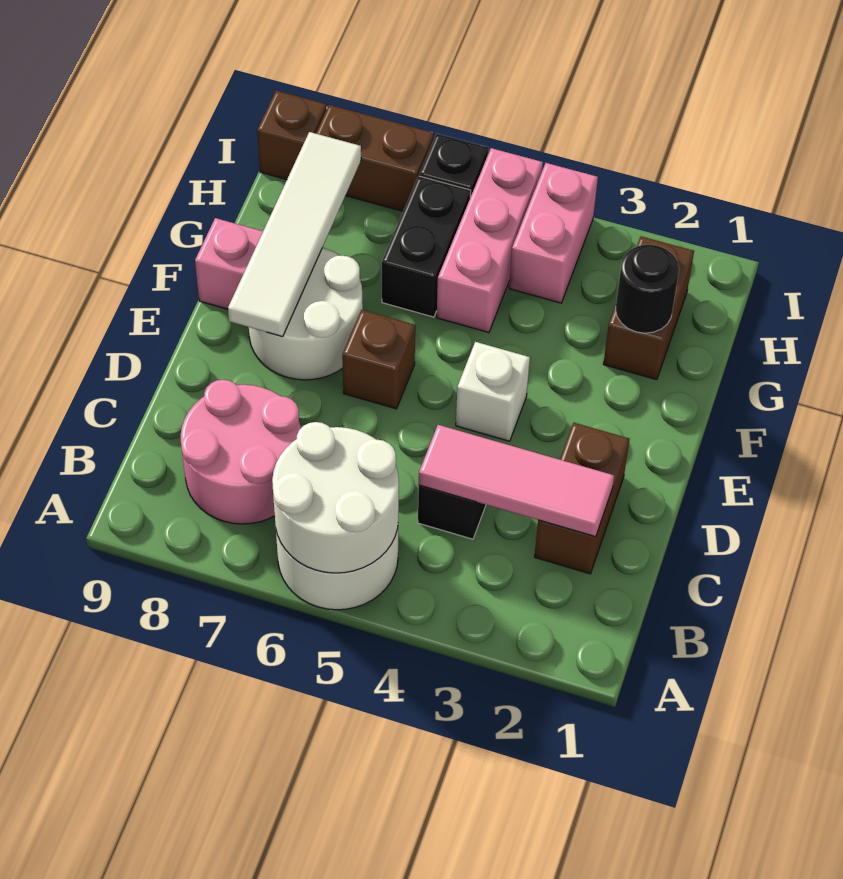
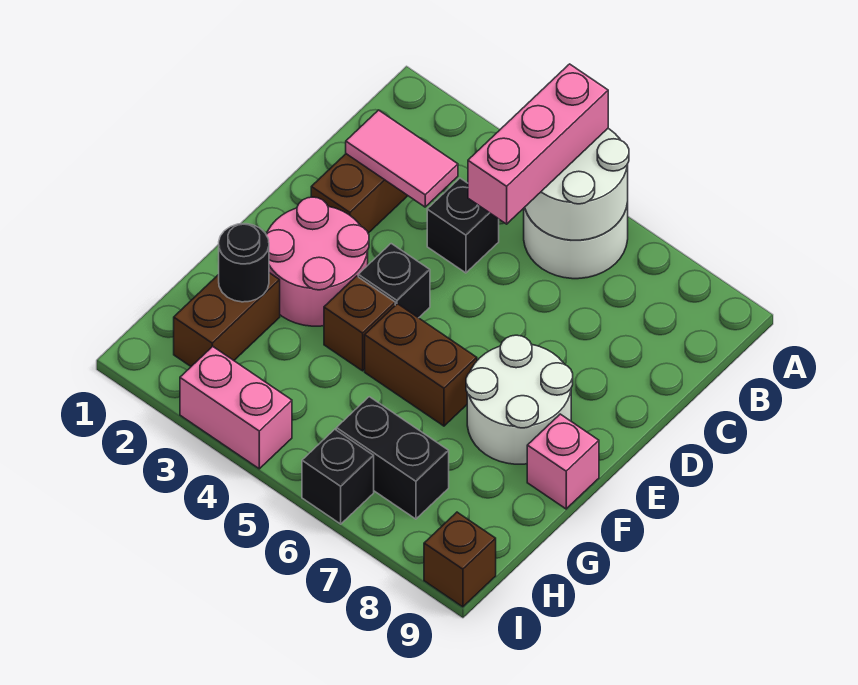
pink 2x2 round brick [181,380,301,524] -> pink 2x2 round brick moved to [266,197,369,326]
pink 1x3 tile [419,425,614,537] -> pink 1x2 tile [346,110,458,207]
white 1x1 brick [456,342,530,441] -> black 1x1 brick [358,244,430,318]
brown 1x1 brick [342,310,415,409] -> brown 1x1 brick moved to [324,276,395,371]
white 1x4 tile [228,132,361,337] -> none
pink 1x3 brick [437,148,543,333] -> pink 1x3 brick moved to [468,64,608,224]
black 1x2 brick [382,176,471,317] -> black 1x2 brick turned to [336,397,449,519]
pink 1x2 brick [509,163,598,303] -> pink 1x2 brick turned to [180,346,292,469]
brown 1x2 brick [316,105,434,211] -> brown 1x2 brick moved to [365,304,477,426]

